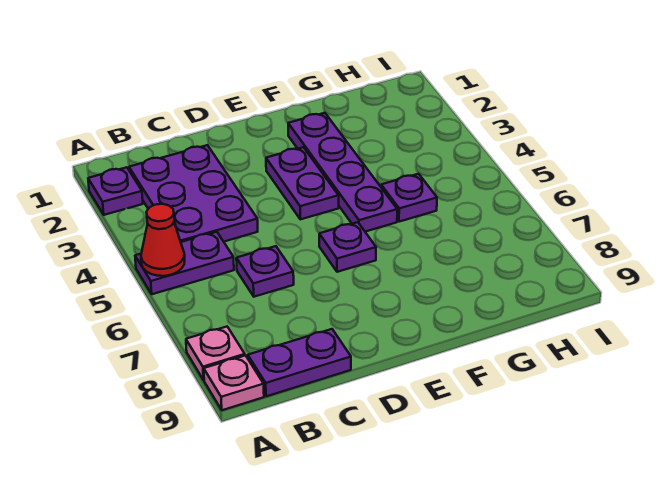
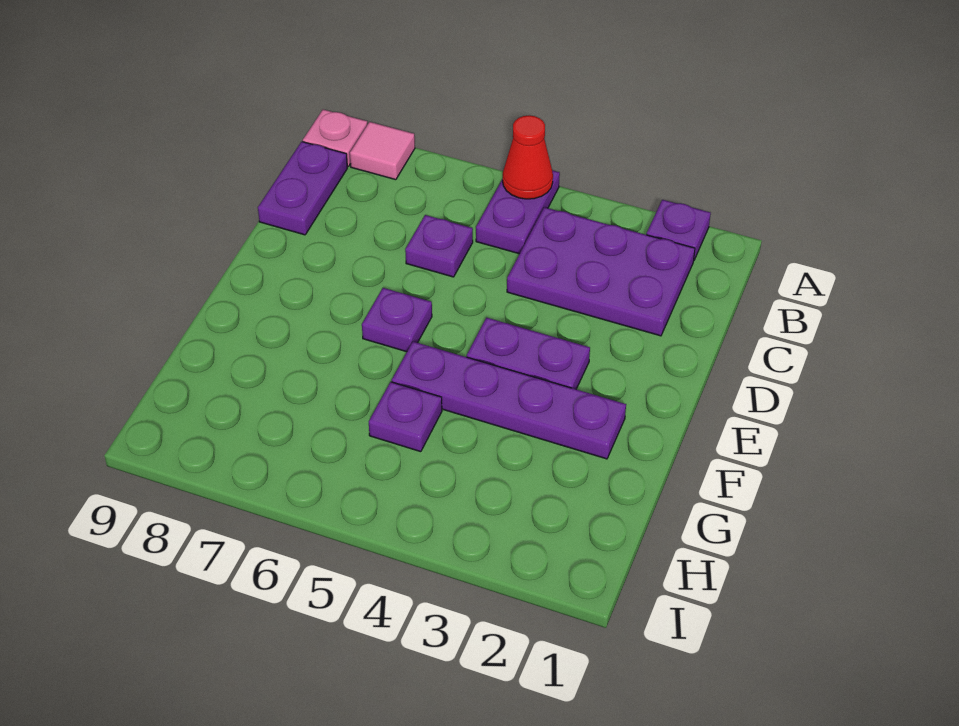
pink 1x1 plate [186,327,245,380] -> pink 1x1 tile [350,122,415,180]

